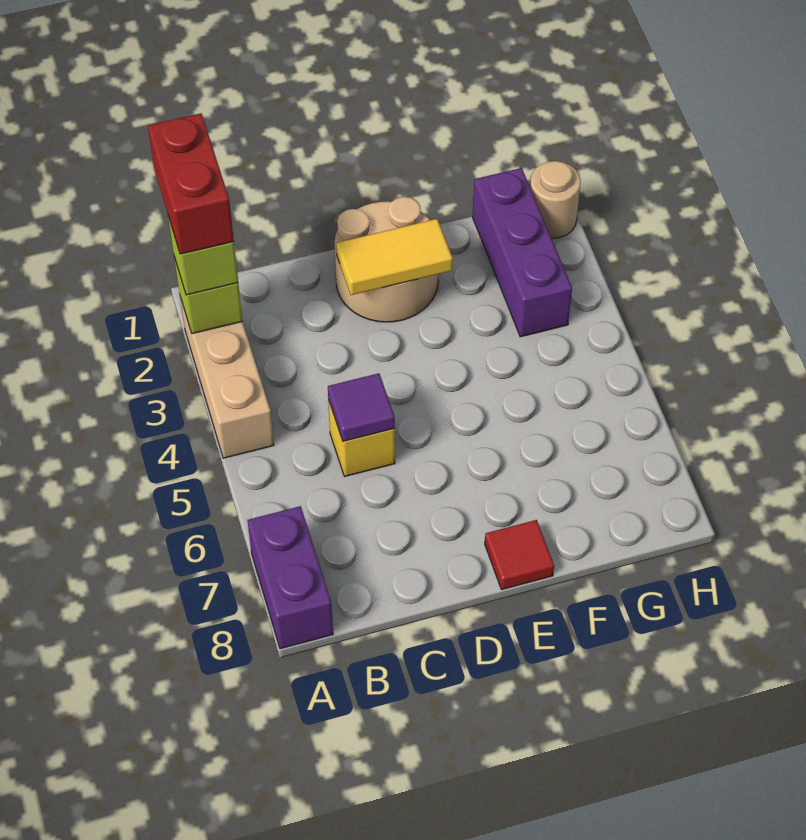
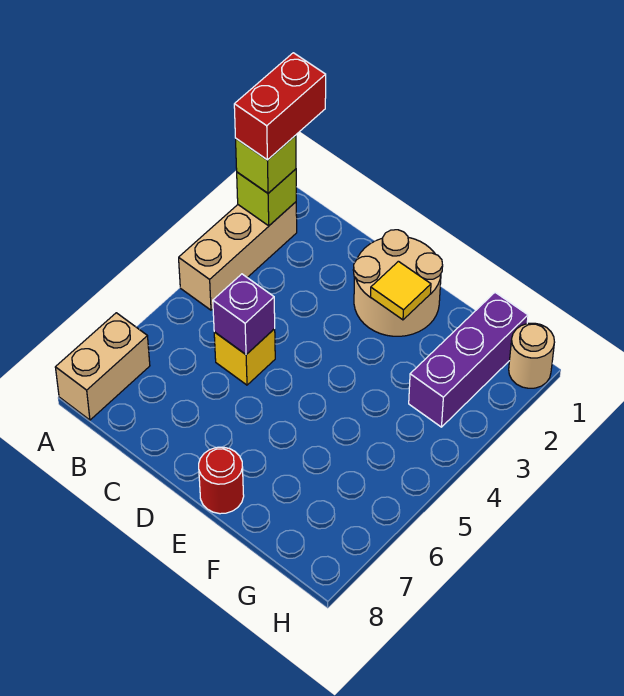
purple 1x2 brick [247,506,333,649] -> tan 1x2 brick [55,313,150,420]
purple 1x1 tile [328,373,395,441] -> purple 1x1 brick [213,274,275,354]
yellow 1x2 tile [336,219,453,295] -> yellow 1x1 tile [371,261,431,320]
red 1x1 tile [485,520,554,590] -> red 1x1 round brick [199,447,244,514]

